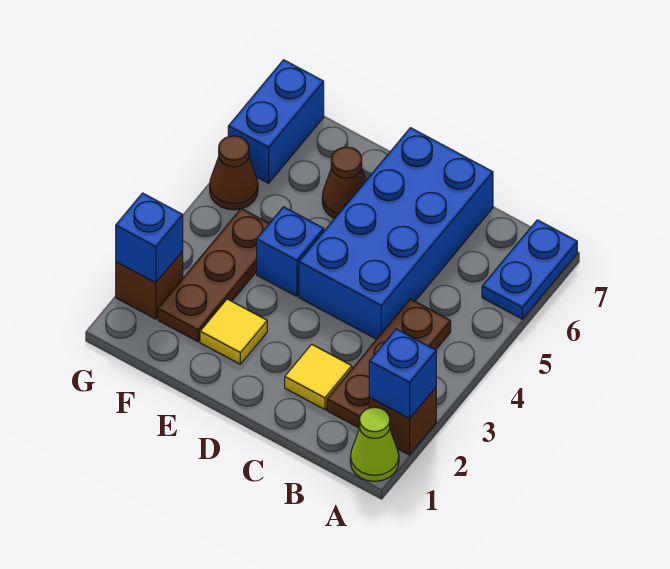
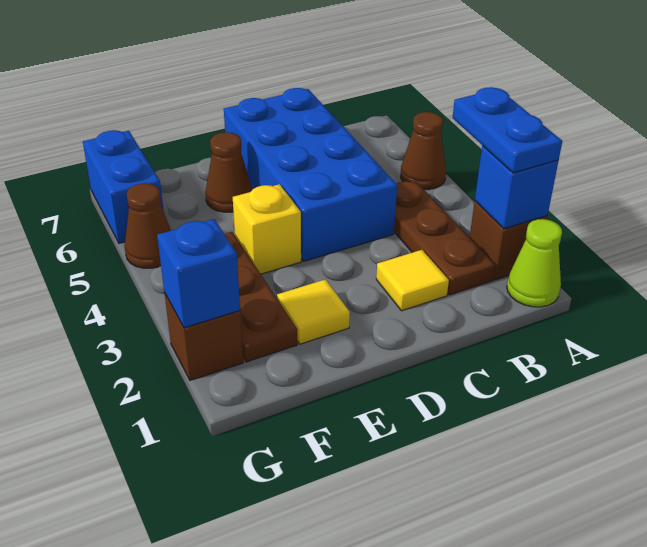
none -> brown 1x1 cone [401,112,446,190]
blue 1x2 plate [482,220,577,319] -> blue 1x2 plate moved to [453,87,562,173]
blue 1x1 brick [257,207,324,296] -> yellow 1x1 brick [233,184,301,274]

